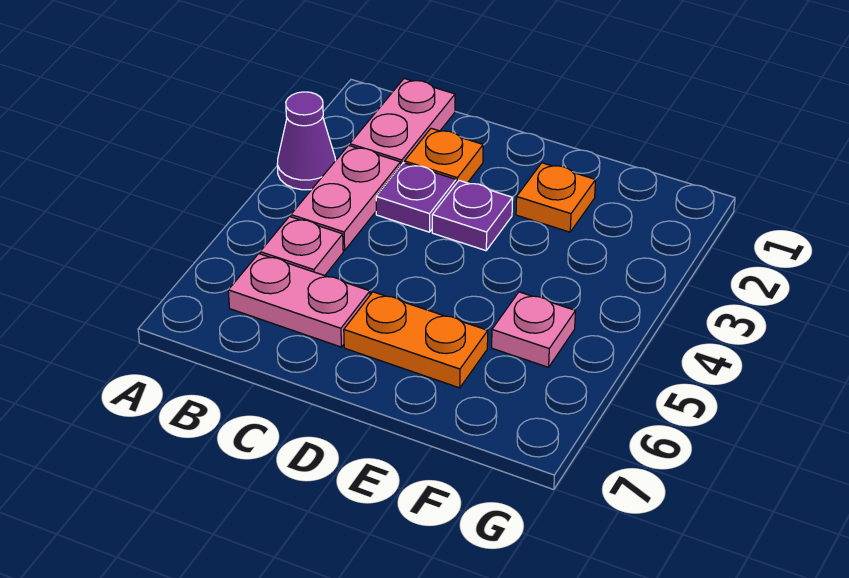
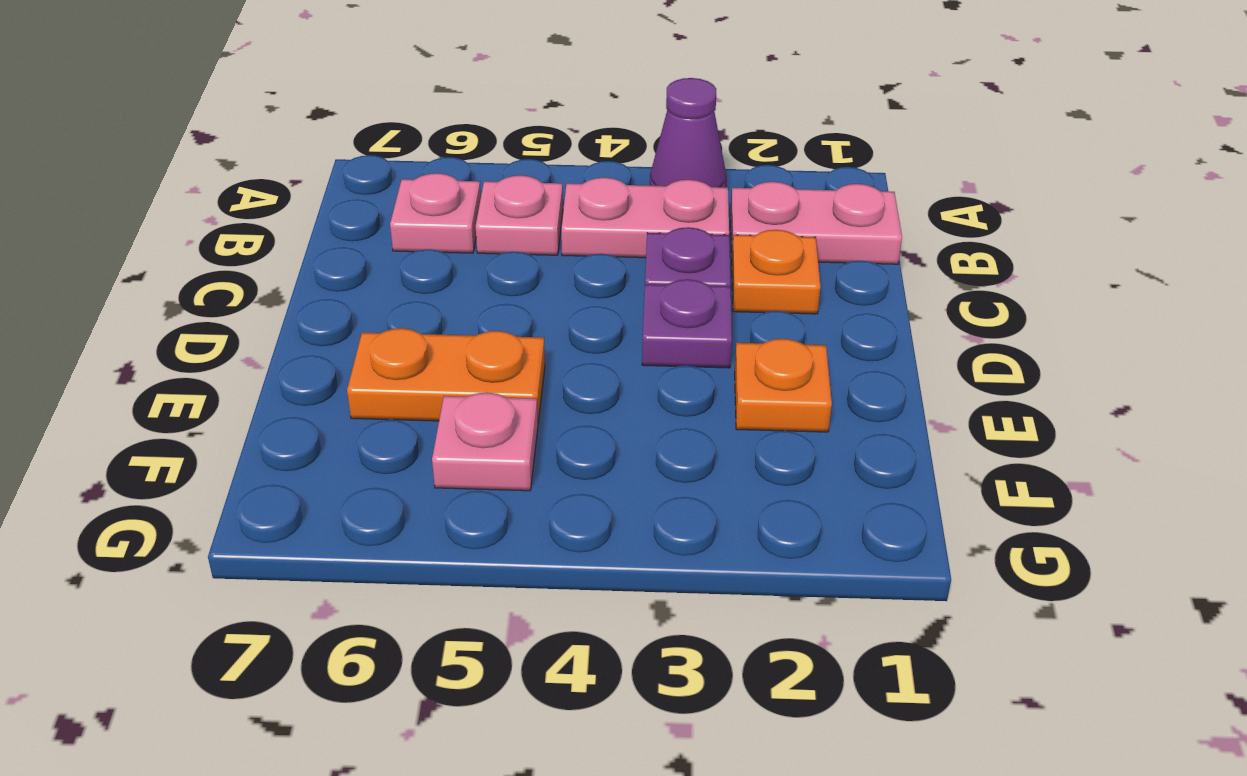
pink 1x2 plate [228,254,370,347] -> pink 1x1 plate [390,173,481,253]
orange 1x2 plate [344,292,488,388] -> orange 1x2 plate turned to [347,328,545,422]

